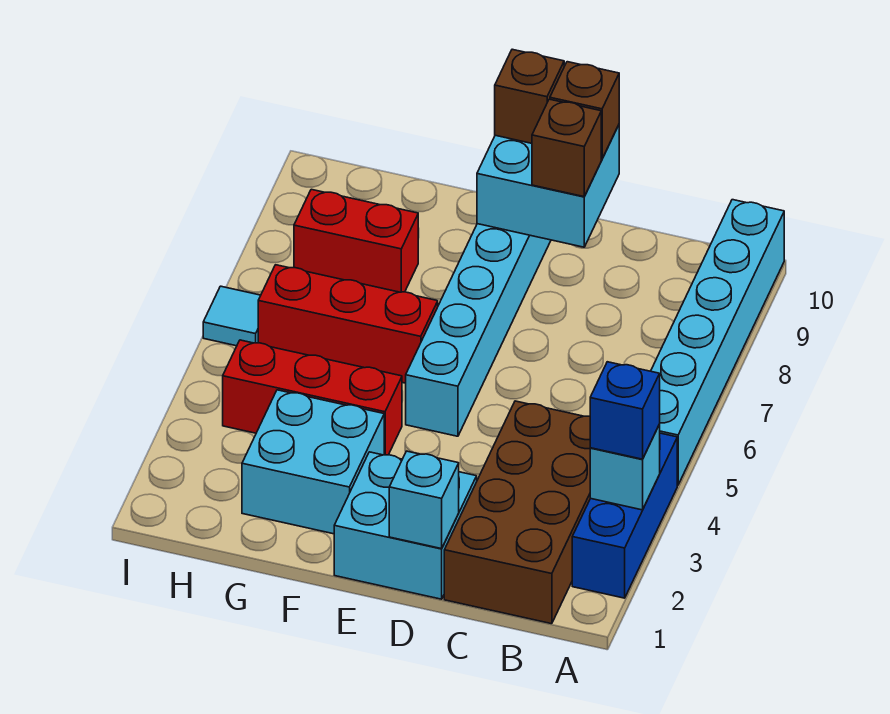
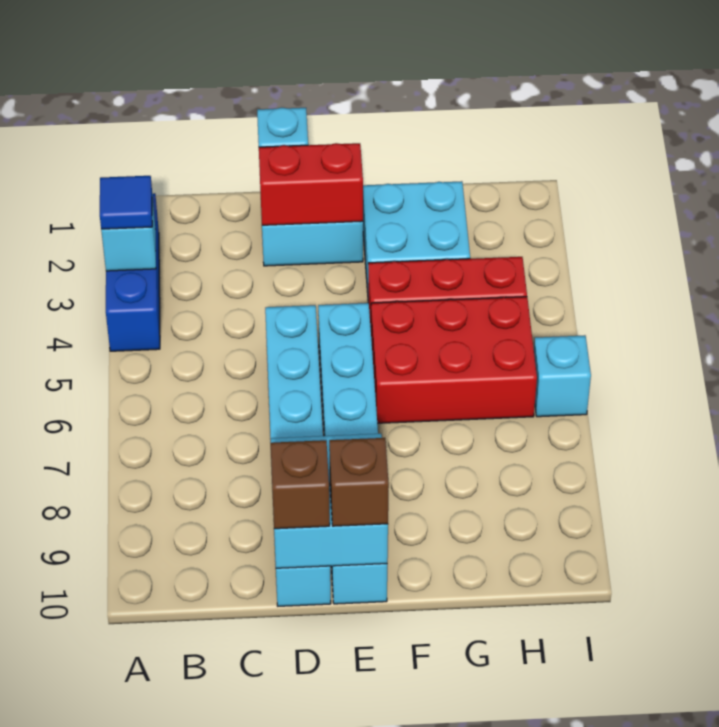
blue 1x1 brick [590,362,660,459] -> blue 1x1 tile [100,176,152,229]
cyan 1x6 brick [651,200,784,485] -> cyan 1x6 brick moved to [265,305,331,606]
brown 2x4 brick [444,401,590,624] -> none
brown 1x1 brick [532,99,601,197] -> none
red 1x3 brick [258,265,438,383] -> red 2x3 brick [371,297,537,423]
red 1x2 brick [294,189,418,292] -> red 1x2 brick moved to [259,143,363,225]
cyan 1x1 tile [203,286,261,346] -> cyan 1x1 brick [534,335,591,417]

